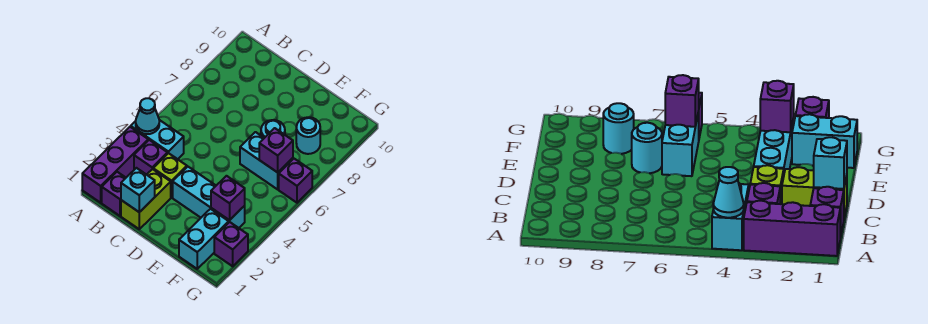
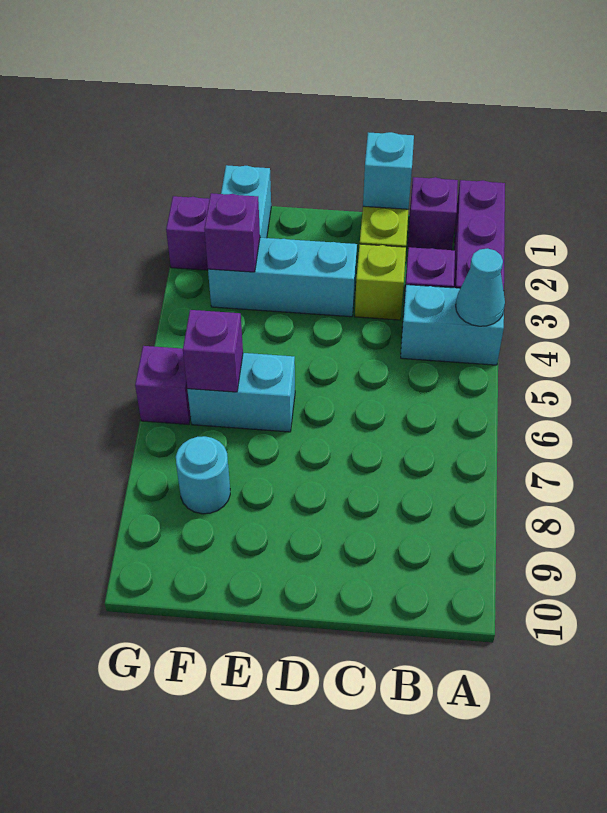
cyan 1x1 round brick [261,120,285,138] -> none

